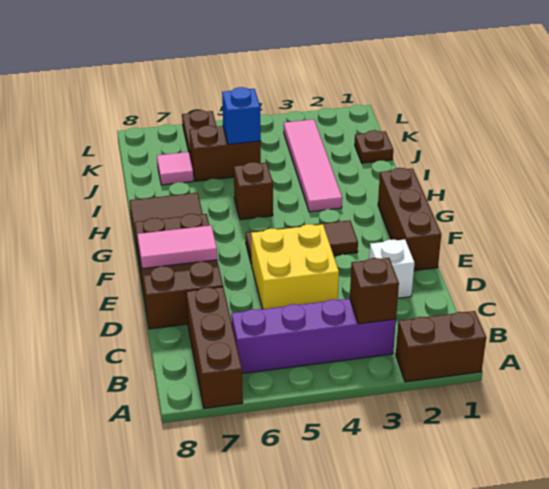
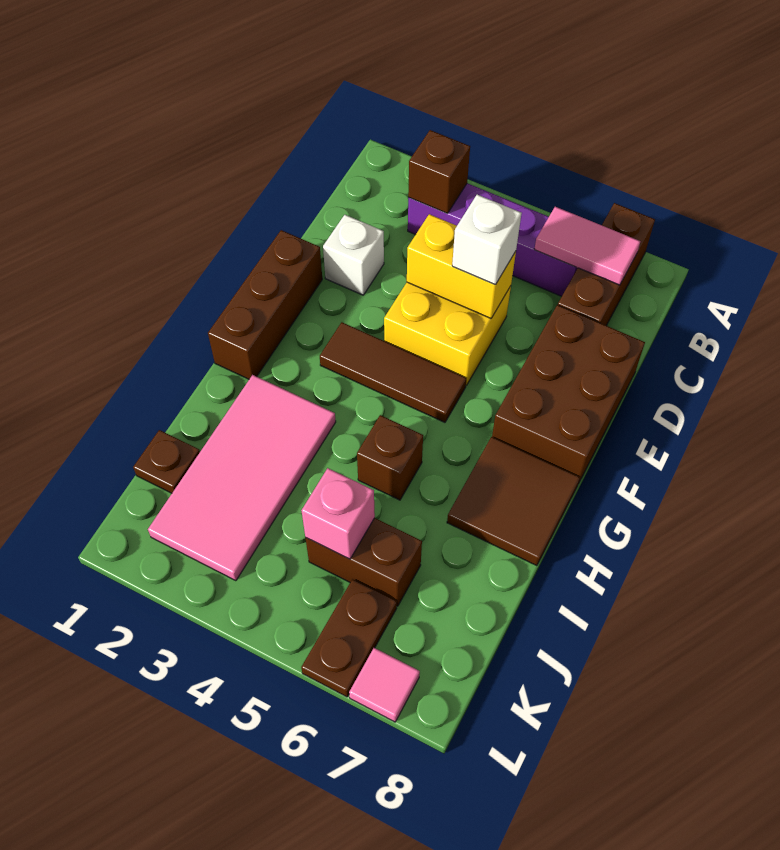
brown 1x2 brick [396,311,486,382] -> none
none -> yellow 1x2 brick [407,214,516,318]
none -> white 1x1 brick [452,195,522,285]
pink 1x2 tile [137,225,217,269] -> pink 1x2 tile moved to [534,207,640,285]
pink 1x4 tile [284,119,342,212] -> pink 2x4 tile [148,375,336,581]
blue 1x1 brick [222,87,261,144] -> pink 1x1 brick [301,468,375,559]
pink 1x1 tile [157,152,194,185] -> pink 1x1 tile moved to [349,648,420,722]

